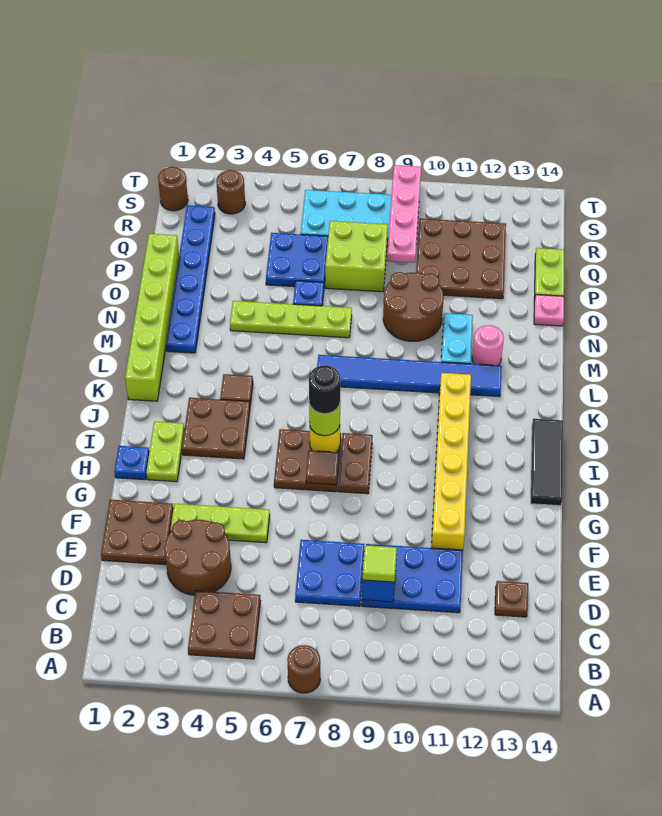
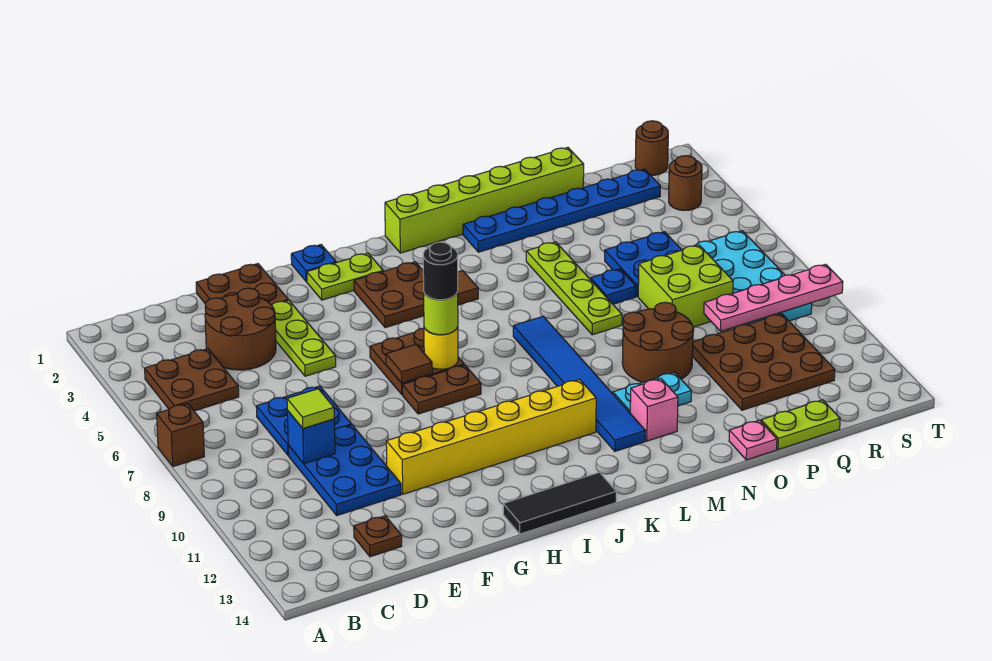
brown 1x1 round brick [287,645,320,693] -> brown 1x1 brick [157,404,204,467]
pink 1x1 round brick [472,325,504,366] -> pink 1x1 brick [630,379,678,441]

